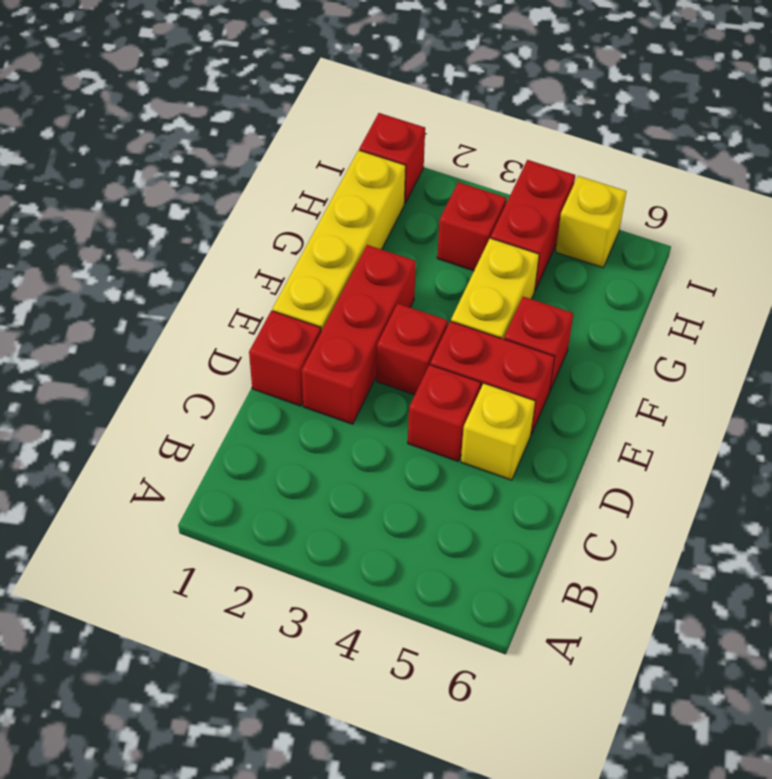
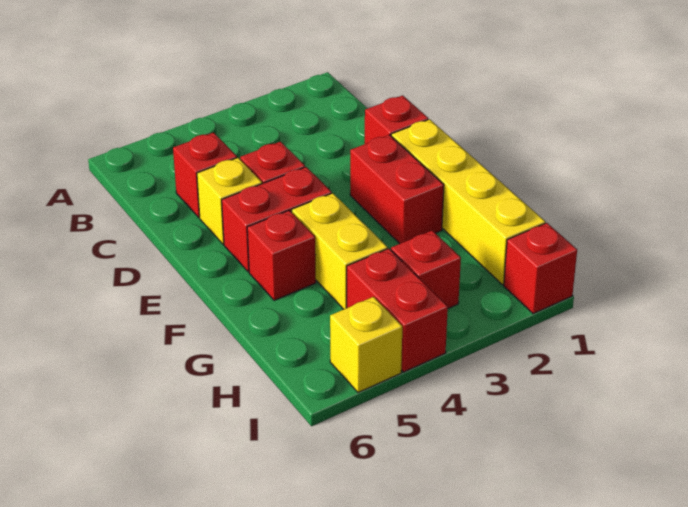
red 1x3 brick [302,245,416,424] -> red 1x2 brick [350,135,444,244]
red 1x1 brick [377,304,448,395] -> red 1x1 brick moved to [173,133,237,217]

